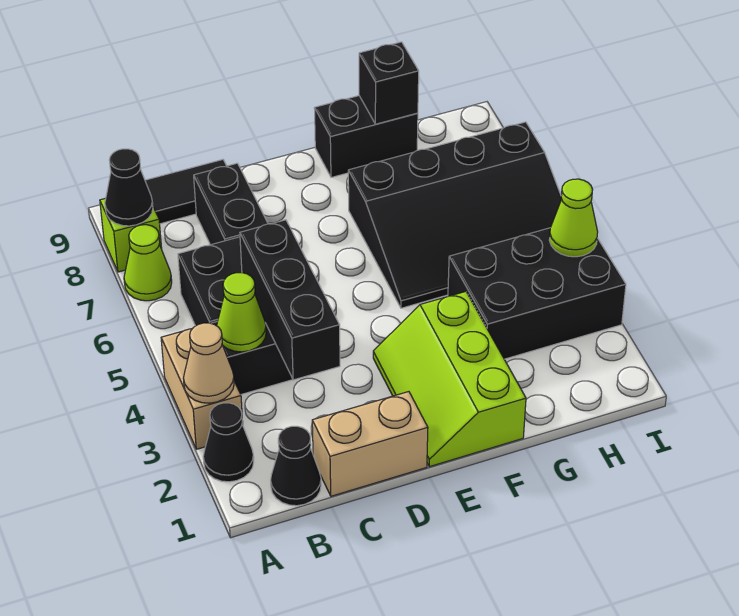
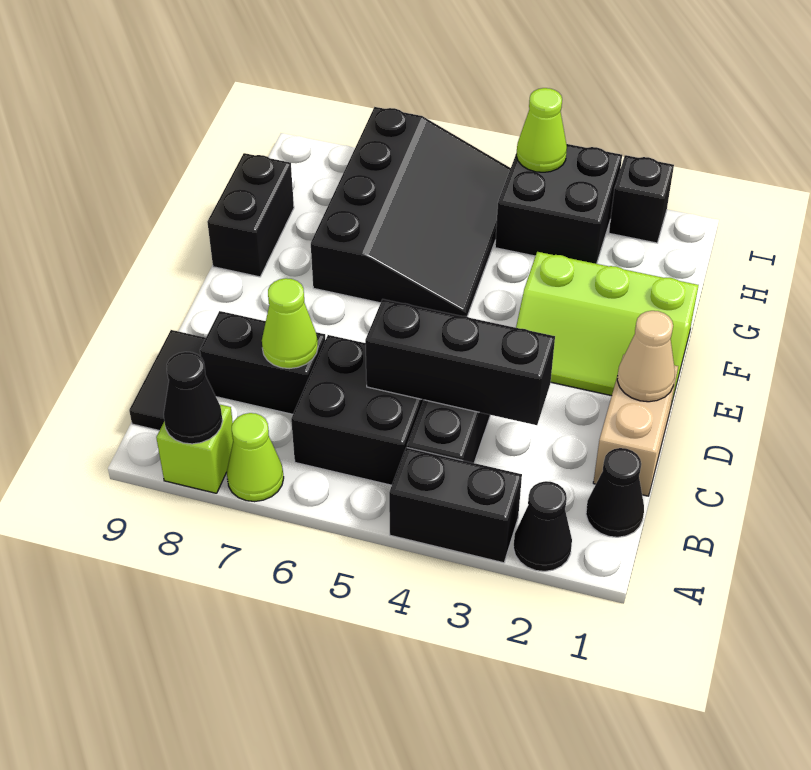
tan 1x2 brick [161,329,243,449] -> black 1x2 brick [389,448,522,563]
tan 1x1 cone [183,323,234,403] -> tan 1x1 cone moved to [617,311,675,402]
lime 1x1 cone [217,273,266,352] -> lime 1x1 cone moved to [262,278,318,369]
black 2x3 brick [448,228,626,359] -> black 2x2 brick [495,144,622,264]
black 1x1 brick [359,42,419,124] -> black 1x1 brick moved to [609,155,674,243]

